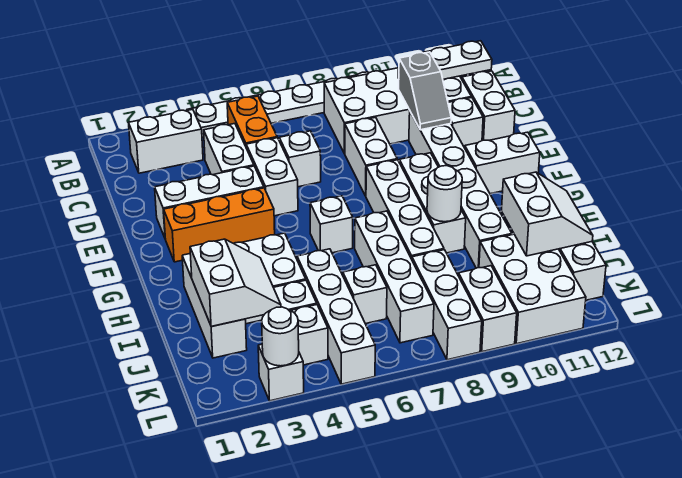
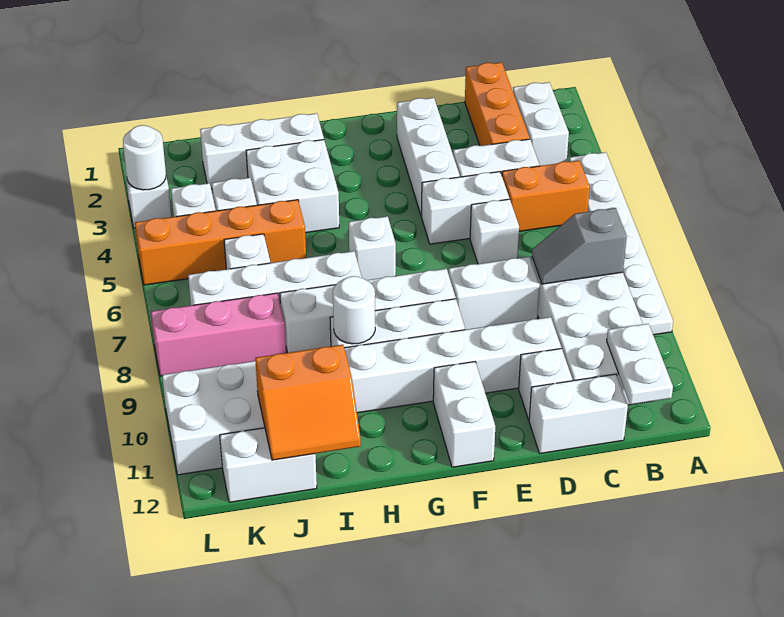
grey 1x2 slope [399,52,451,130] -> grey 1x2 slope moved to [532,208,627,284]
orange 1x3 brick [164,188,275,262] -> orange 1x3 brick moved to [465,62,530,146]
white 2x2 slope [190,239,281,326] -> none
white 1x4 brick [297,249,375,384] -> orange 1x4 brick [135,200,306,285]
white 2x2 slope [502,172,593,256] -> orange 2x2 slope [255,345,361,460]
white 1x3 brick [412,250,482,360] -> pink 1x3 brick [151,293,286,376]
white 1x2 brick [459,266,517,352] -> none

